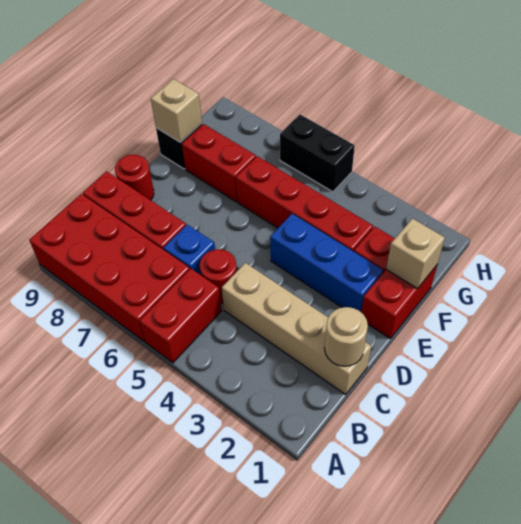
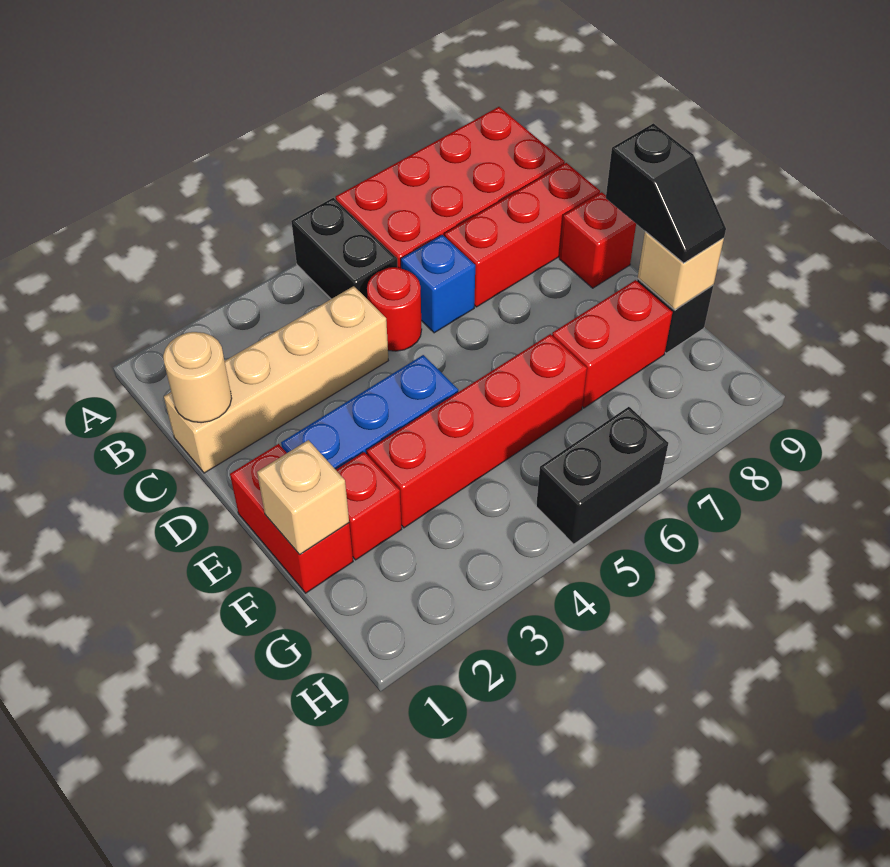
red 1x2 brick [140,269,222,363] -> black 1x2 brick [291,198,397,299]
red 1x1 round brick [115,155,154,200] -> red 1x1 brick [559,192,636,288]
none -> black 1x2 slope [606,123,726,263]

